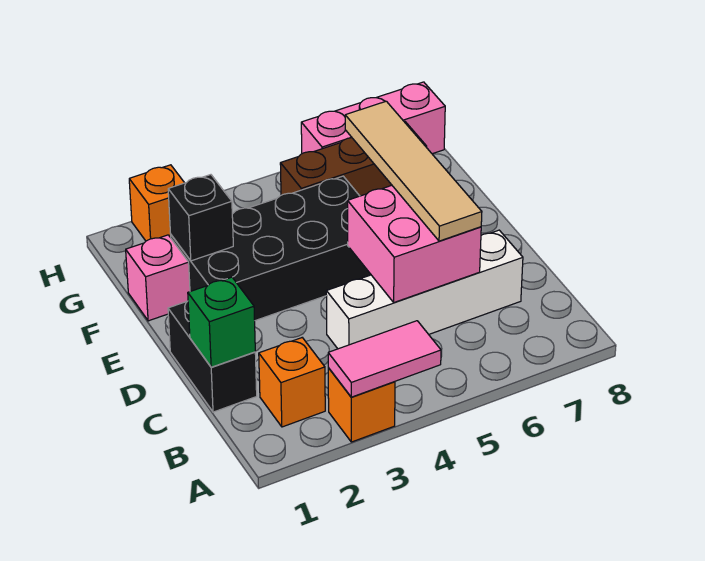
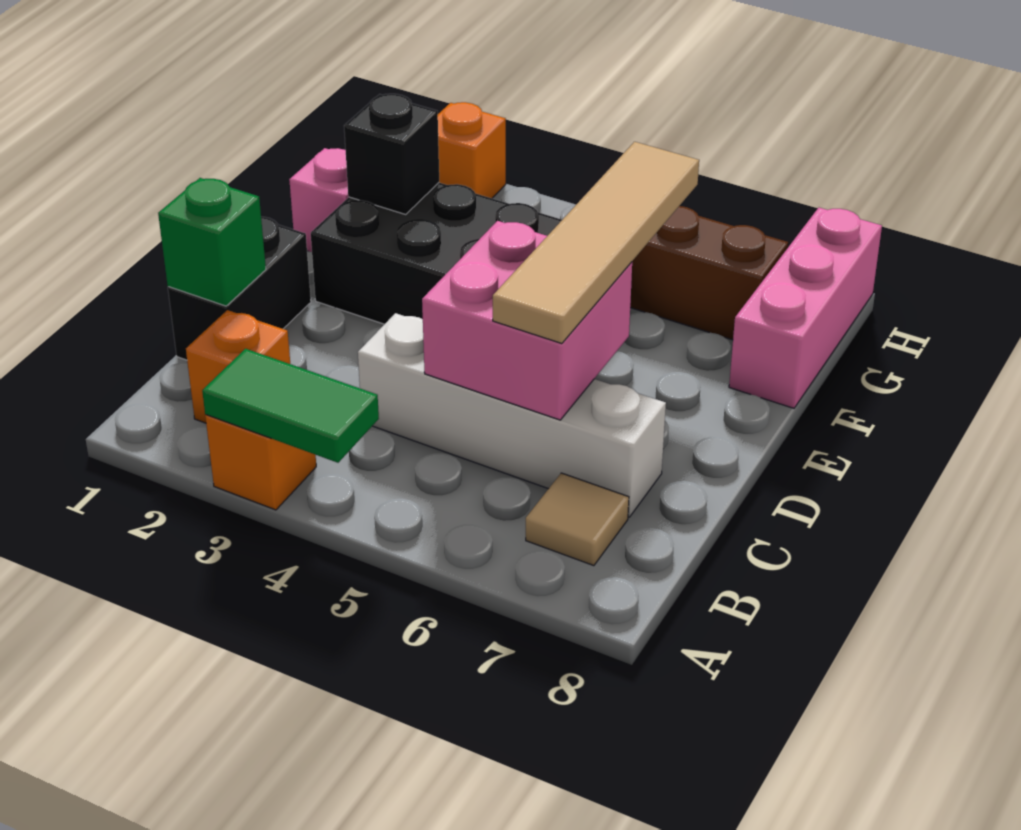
pink 1x2 tile [328,321,441,397] -> green 1x2 tile [202,349,379,463]
none -> tan 1x1 tile [526,473,629,566]
pink 1x3 brick [301,82,445,154] -> pink 1x3 brick turned to [729,208,882,408]

